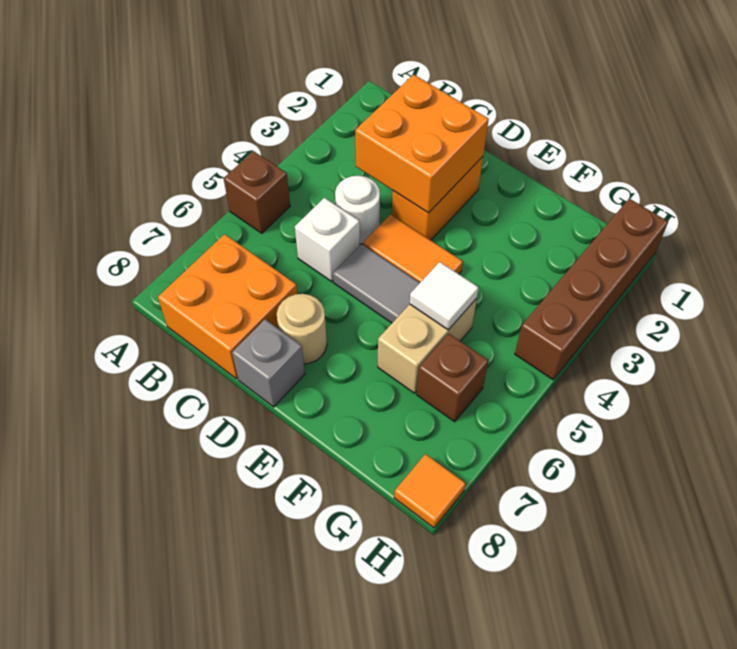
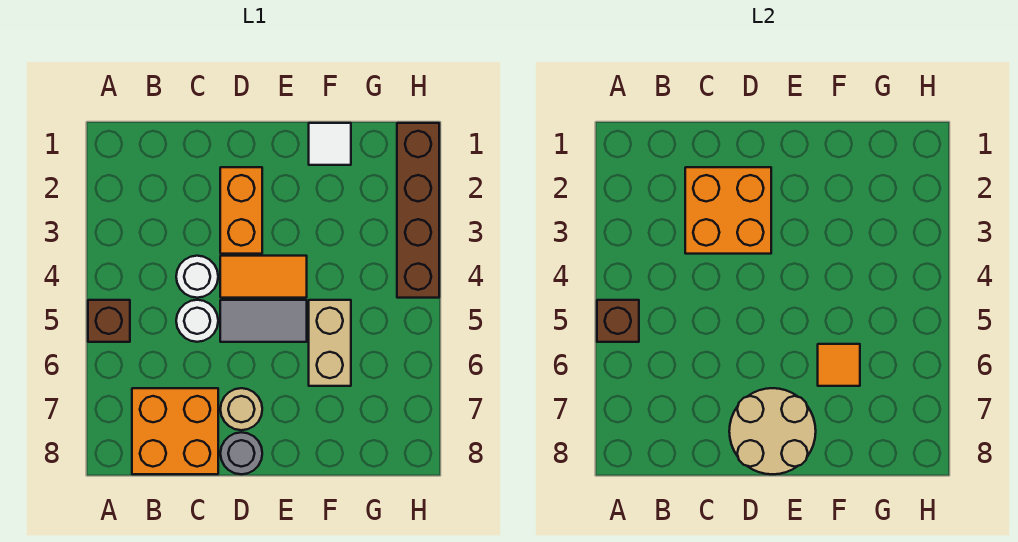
white 1x1 brick [295,198,360,281] -> white 1x1 round brick [176,300,218,342]
none -> tan 2x2 round brick [729,388,816,474]
grey 1x1 brick [232,319,305,407] -> grey 1x1 round brick [220,432,262,474]
white 1x1 tile [410,262,479,330] -> white 1x1 tile moved to [309,123,351,165]
brown 1x1 brick [417,334,489,422] -> brown 1x1 brick moved to [597,300,639,342]
orange 1x1 tile [394,454,466,528] -> orange 1x1 tile moved to [818,344,860,386]

